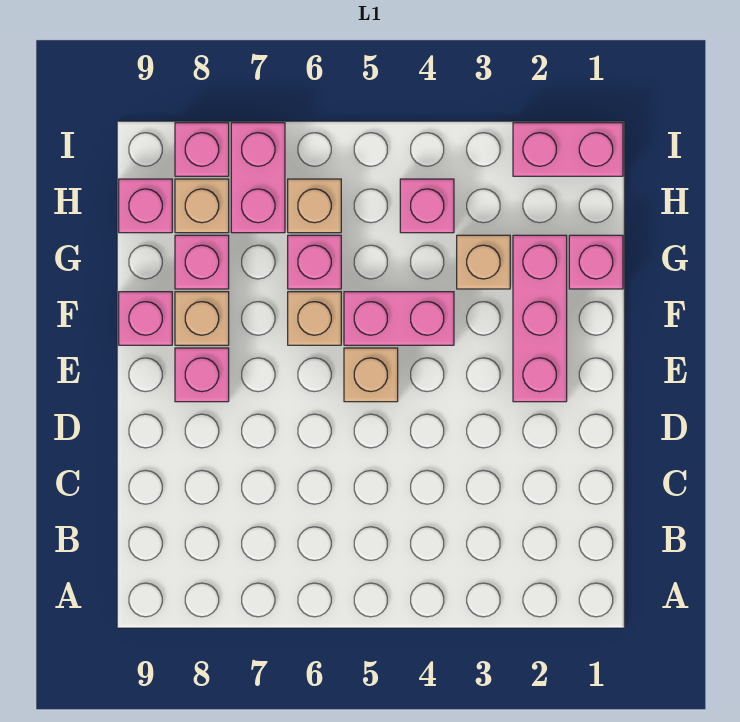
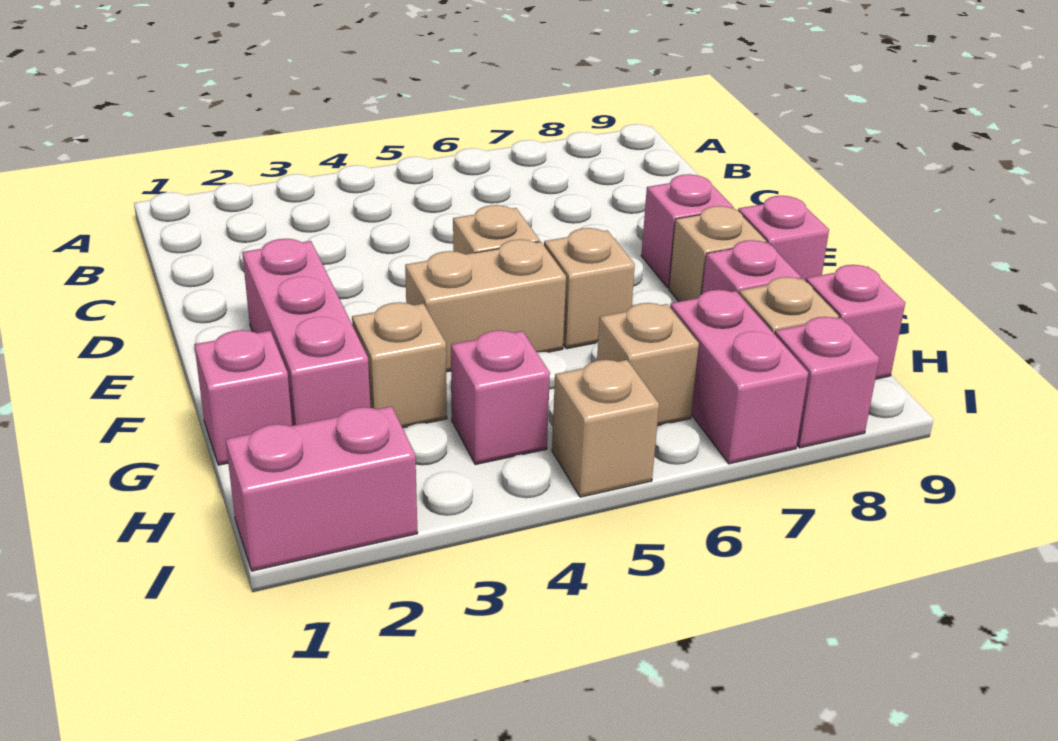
pink 1x2 brick [344,292,454,345] -> tan 1x2 brick [405,239,566,372]
pink 1x1 brick [288,235,341,289] -> none
none -> tan 1x1 brick [552,360,659,497]

